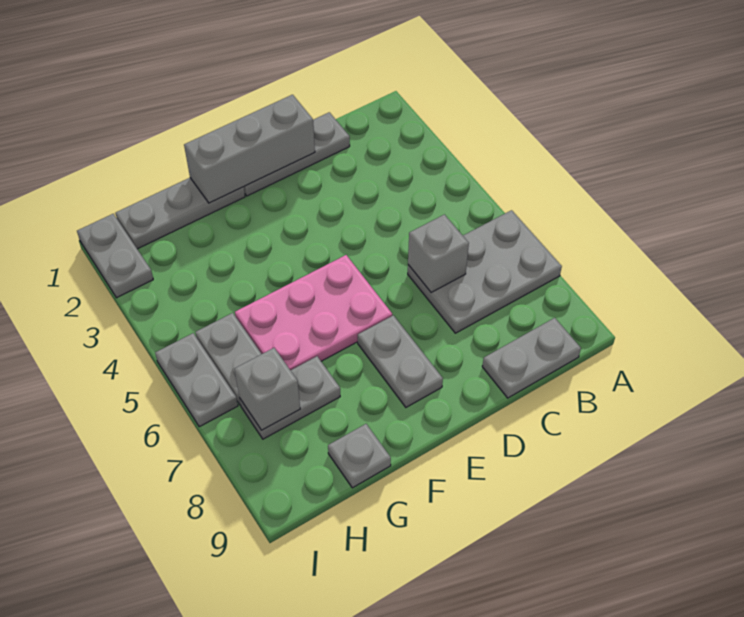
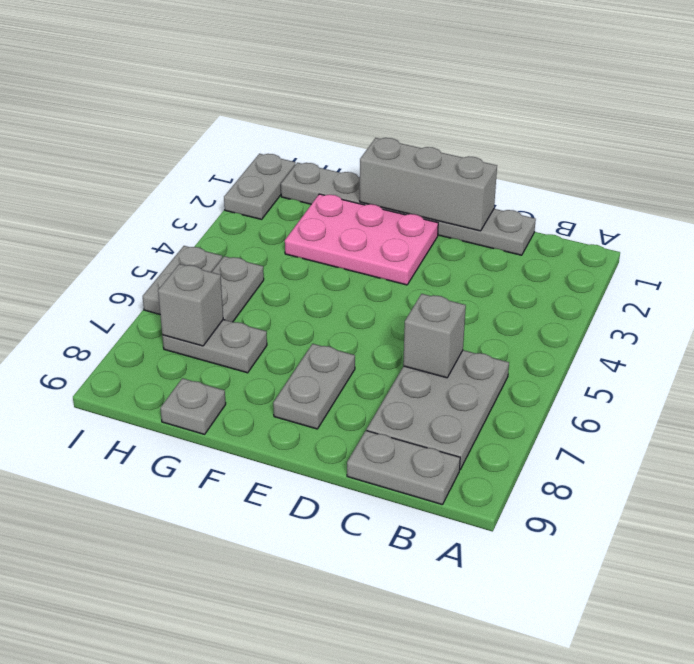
grey 2x3 plate [408,210,562,333] -> grey 2x3 plate turned to [367,350,509,469]
pink 2x3 plate [235,255,392,370] -> pink 2x3 plate moved to [285,194,438,285]

